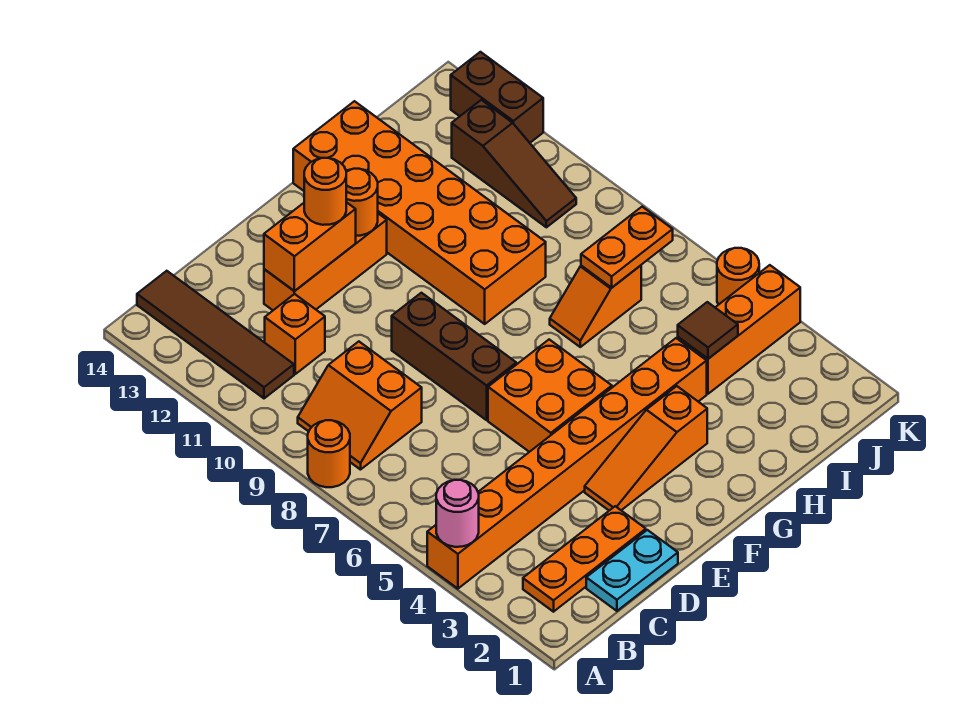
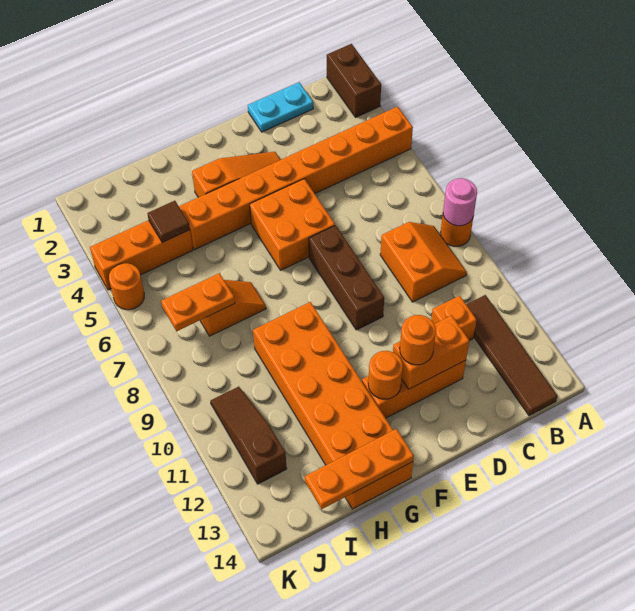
pink 1x1 round brick [436,480,479,547] -> pink 1x1 round brick moved to [443,178,477,226]
orange 1x3 plate [523,506,646,612] -> orange 1x3 plate moved to [305,429,414,509]
brown 1x2 brick [451,52,543,143] -> brown 1x2 brick moved to [327,44,381,117]

